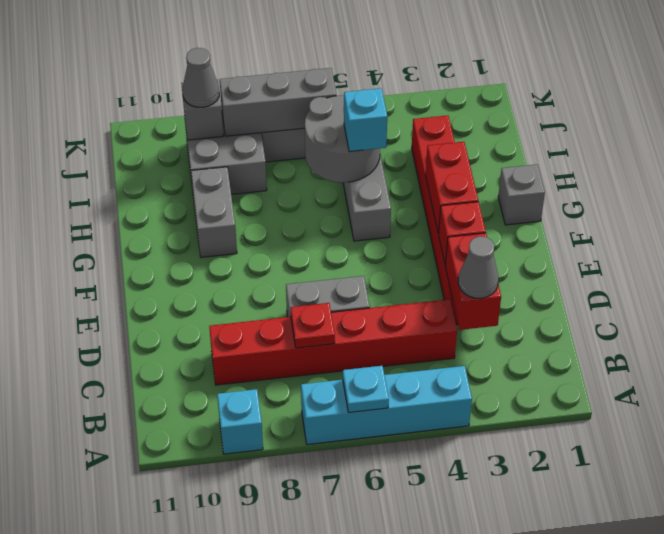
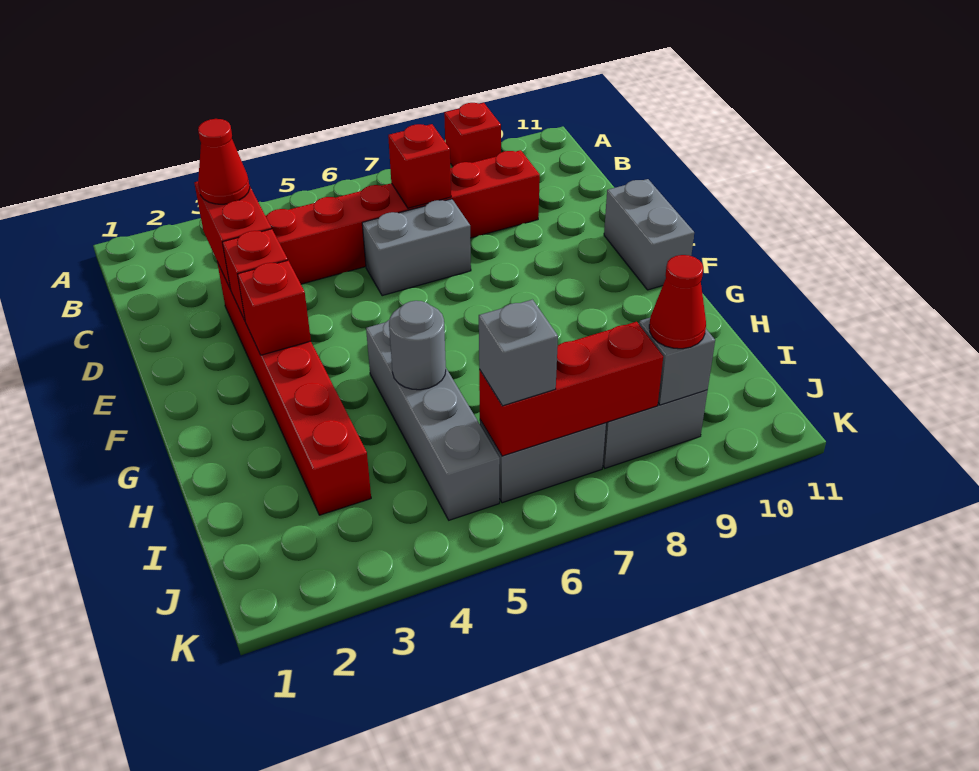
cyan 1x4 brick [301,366,472,445] -> none
cyan 1x1 plate [343,366,389,412] -> none
cyan 1x1 brick [217,389,263,454] -> red 1x1 brick [444,103,501,166]
grey 1x1 cone [458,236,498,298] -> red 1x1 cone [198,119,250,204]
red 1x1 plate [291,303,335,348] -> red 1x1 brick [388,124,451,208]
red 1x2 brick [426,142,478,234] -> red 1x1 brick [238,260,311,355]
grey 1x1 brick [498,164,545,225] -> grey 1x1 brick moved to [479,300,558,406]
grey 1x2 brick [191,167,237,257] -> grey 1x2 brick moved to [604,179,694,290]
grey 2x2 round brick [305,95,380,183] -> grey 1x1 round brick [389,301,446,390]
cyan 1x1 brick [344,88,387,152] -> none
grey 1x3 brick [220,68,336,136] -> red 1x3 brick [479,322,663,456]
grey 1x1 cone [182,48,219,107] -> red 1x1 cone [649,255,706,349]

